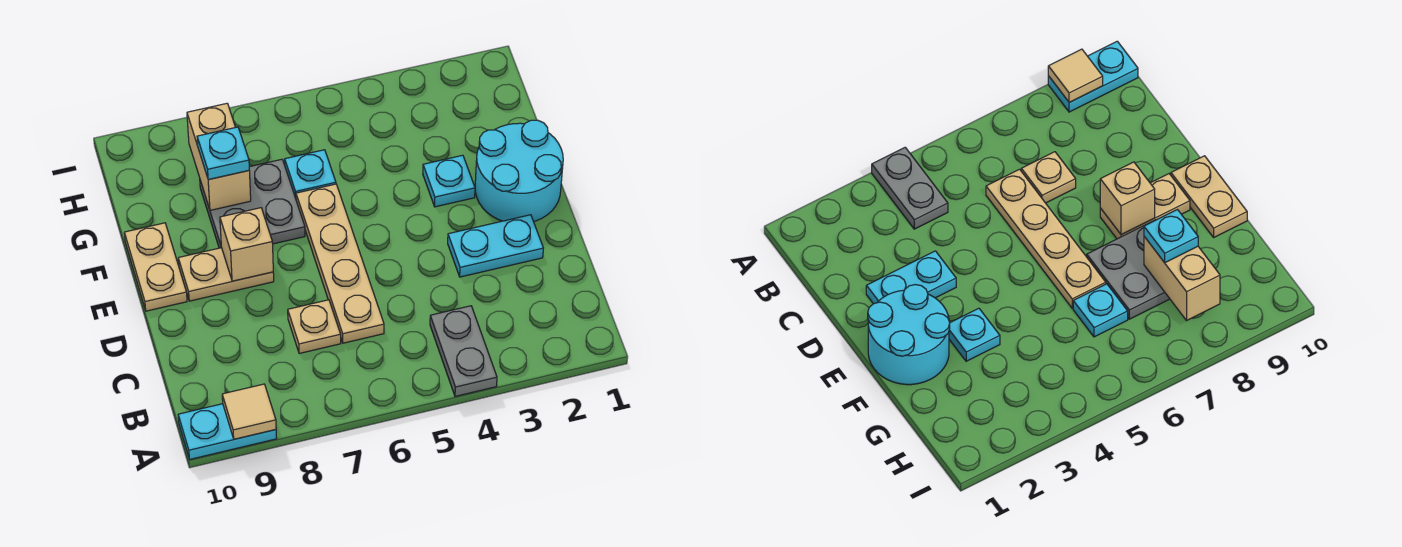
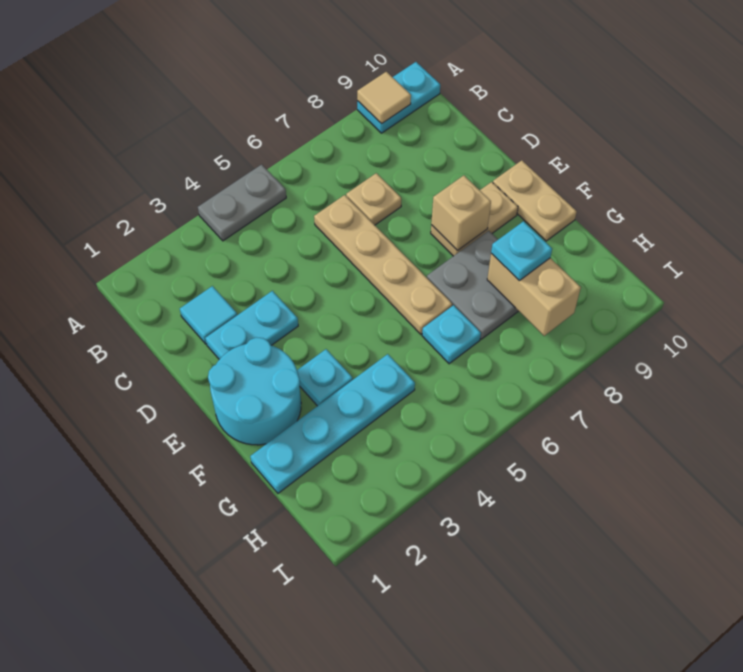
grey 1x2 plate [430,306,497,396] -> grey 1x2 plate turned to [198,164,286,241]
none -> cyan 1x1 tile [180,286,237,344]
none -> cyan 1x4 plate [250,354,415,493]

